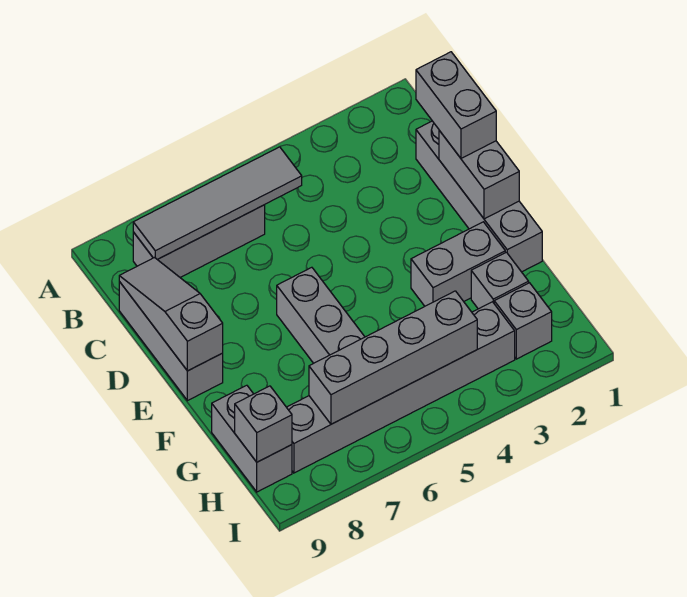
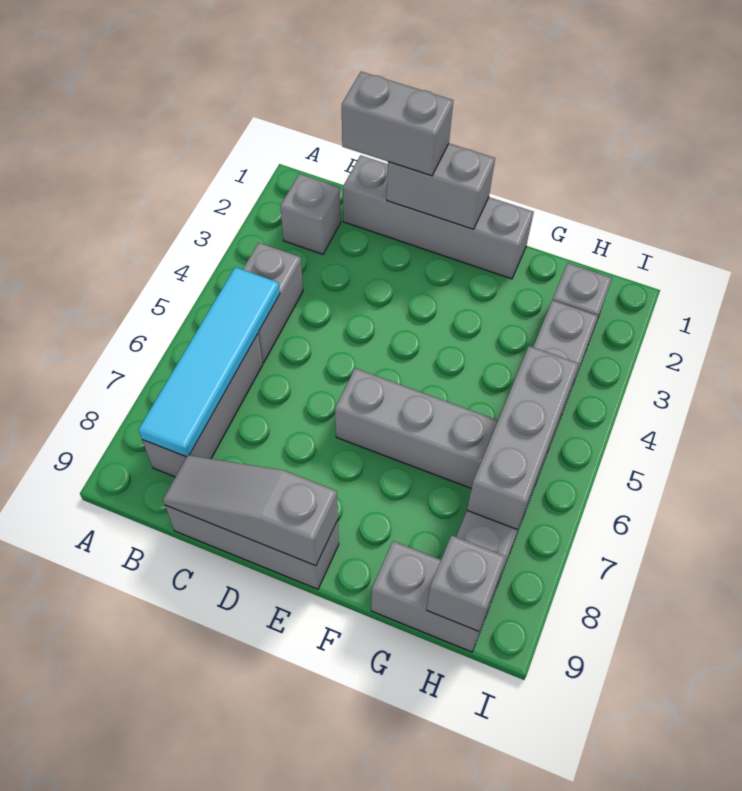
grey 1x4 tile [133,147,302,259] -> cyan 1x4 tile [139,267,280,457]
grey 1x2 brick [411,222,505,306] -> grey 1x2 brick moved to [243,243,303,363]
grey 1x1 brick [471,252,529,309] -> grey 1x1 brick moved to [280,174,341,254]
grey 1x4 brick [309,291,477,424] -> grey 1x3 brick [467,346,579,529]

